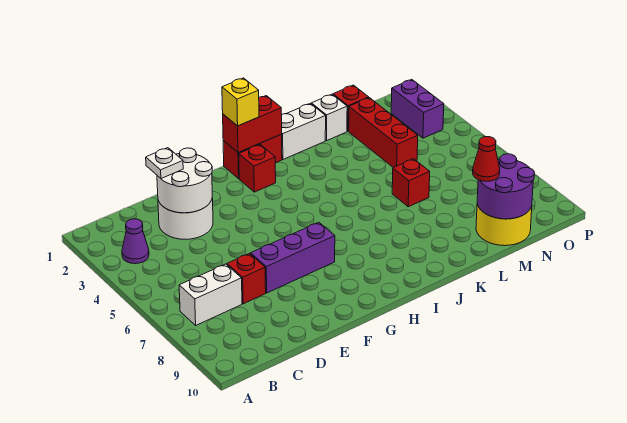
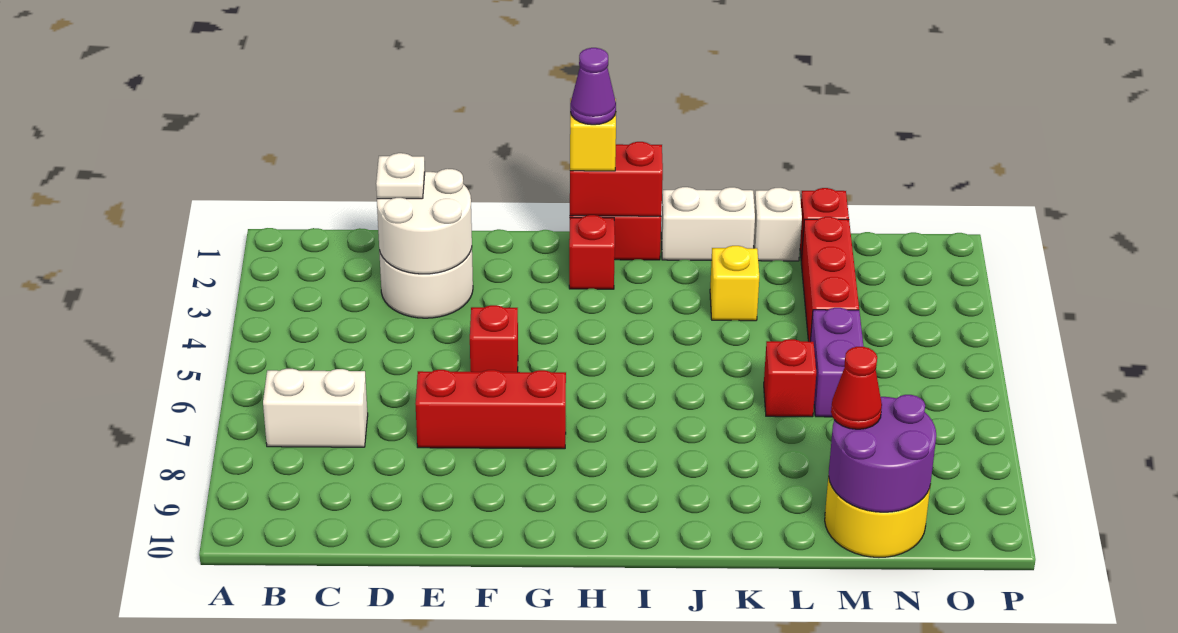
purple 1x1 cone [122,219,149,264] -> purple 1x1 cone moved to [570,48,616,125]
red 1x1 brick [227,253,266,304] -> red 1x1 brick moved to [470,305,518,372]
purple 1x3 brick [251,222,335,293] -> red 1x3 brick [415,370,566,449]
none -> yellow 1x1 brick [710,246,759,321]
purple 1x2 brick [391,80,444,138] -> purple 1x2 brick moved to [810,308,864,417]

